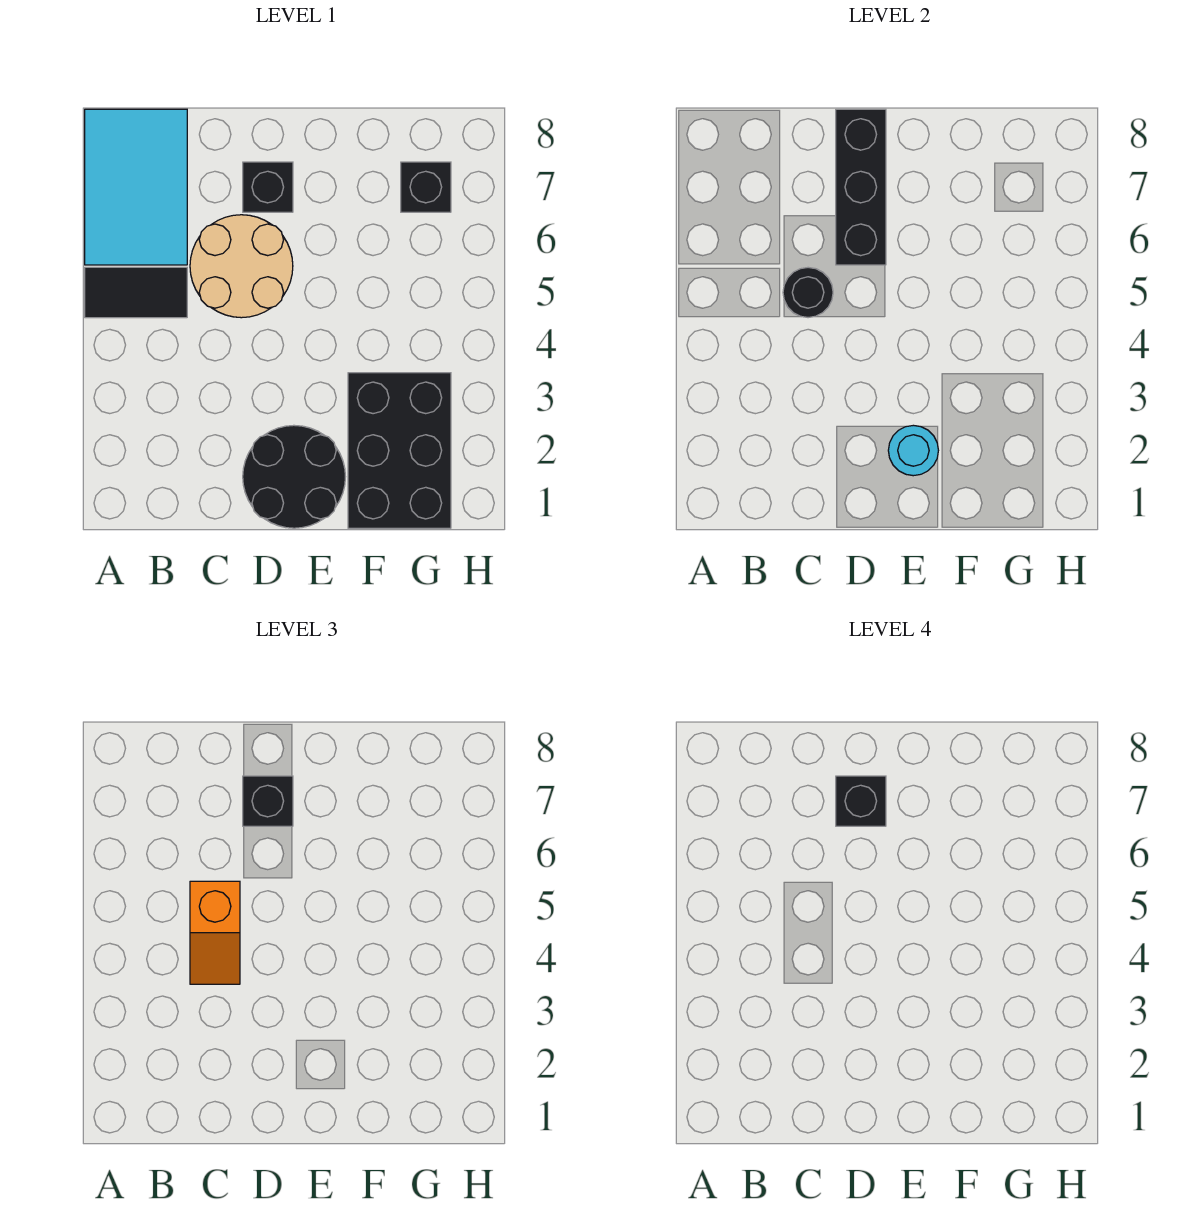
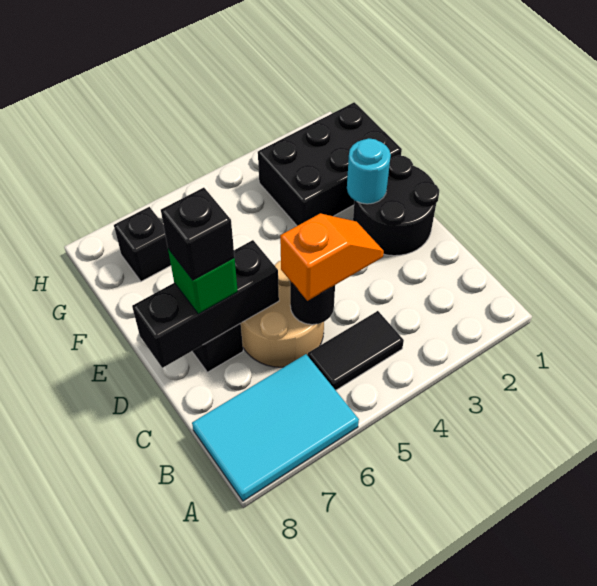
black 1x2 tile [85,267,187,318] -> black 1x2 tile turned to [308,311,404,390]
black 1x1 brick [243,776,293,826] -> green 1x1 brick [168,249,238,314]

